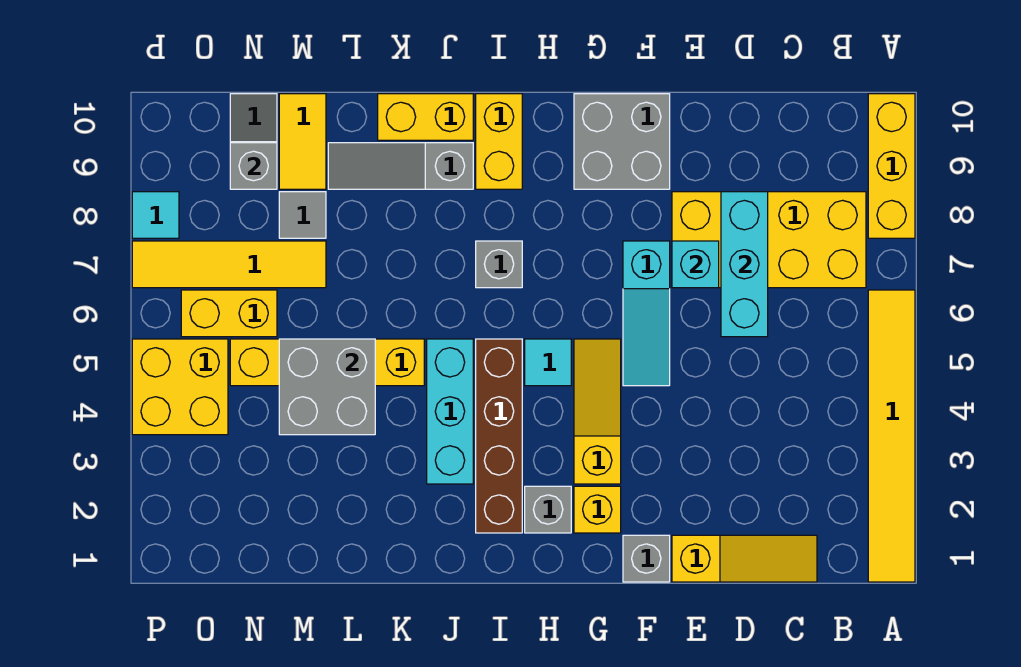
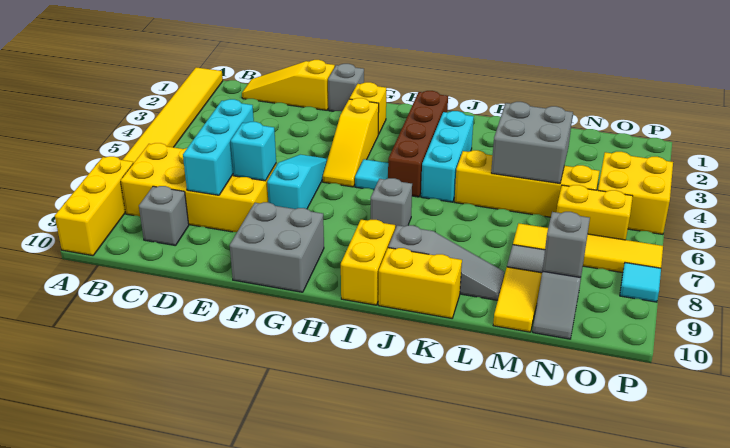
grey 1x1 brick [525,486,571,533] -> grey 1x1 brick moved to [139,186,189,246]

